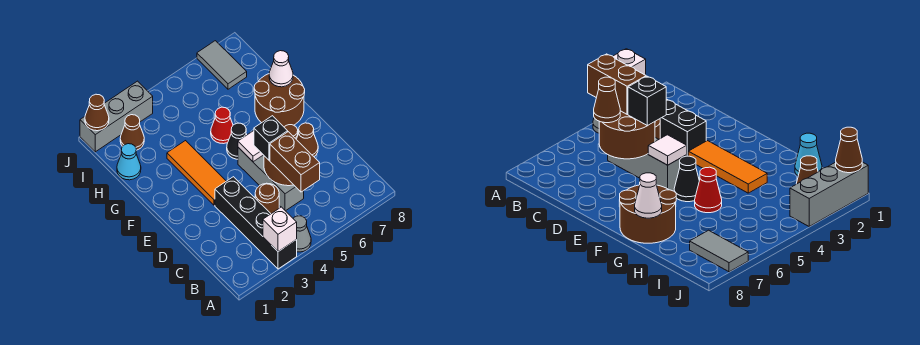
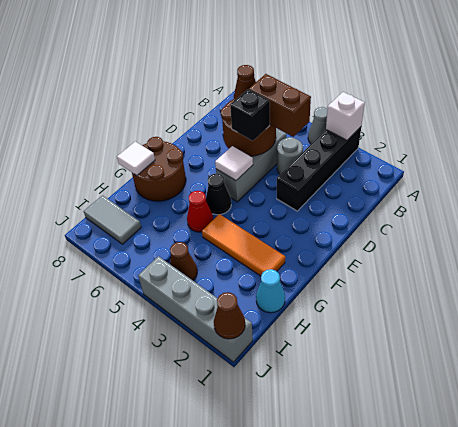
brown 1x2 brick [270,132,320,192] -> brown 1x2 brick turned to [249,74,311,137]
brown 1x1 round brick [255,183,279,214] -> grey 1x1 round brick [277,137,303,174]
orange 1x3 tile [167,141,226,205] -> orange 1x3 tile turned to [202,214,285,276]
white 1x1 cone [269,51,293,87] -> white 1x1 tile [117,142,155,175]
brown 1x1 cone [120,115,144,150] -> brown 1x1 cone moved to [170,242,197,280]
grey 1x2 tile [197,41,247,89] -> grey 1x2 tile turned to [84,195,141,244]
grey 1x3 brick [80,81,153,152] -> grey 1x4 brick [138,256,253,362]

